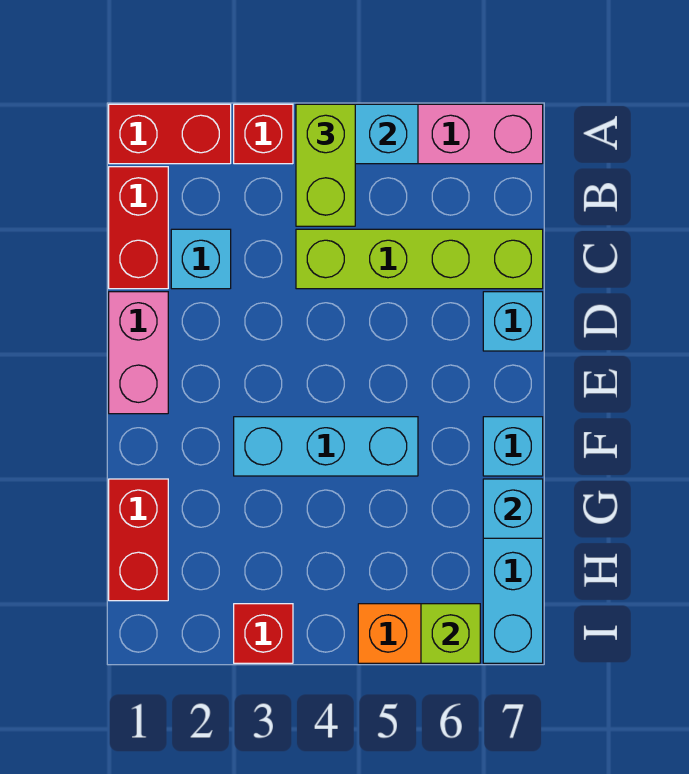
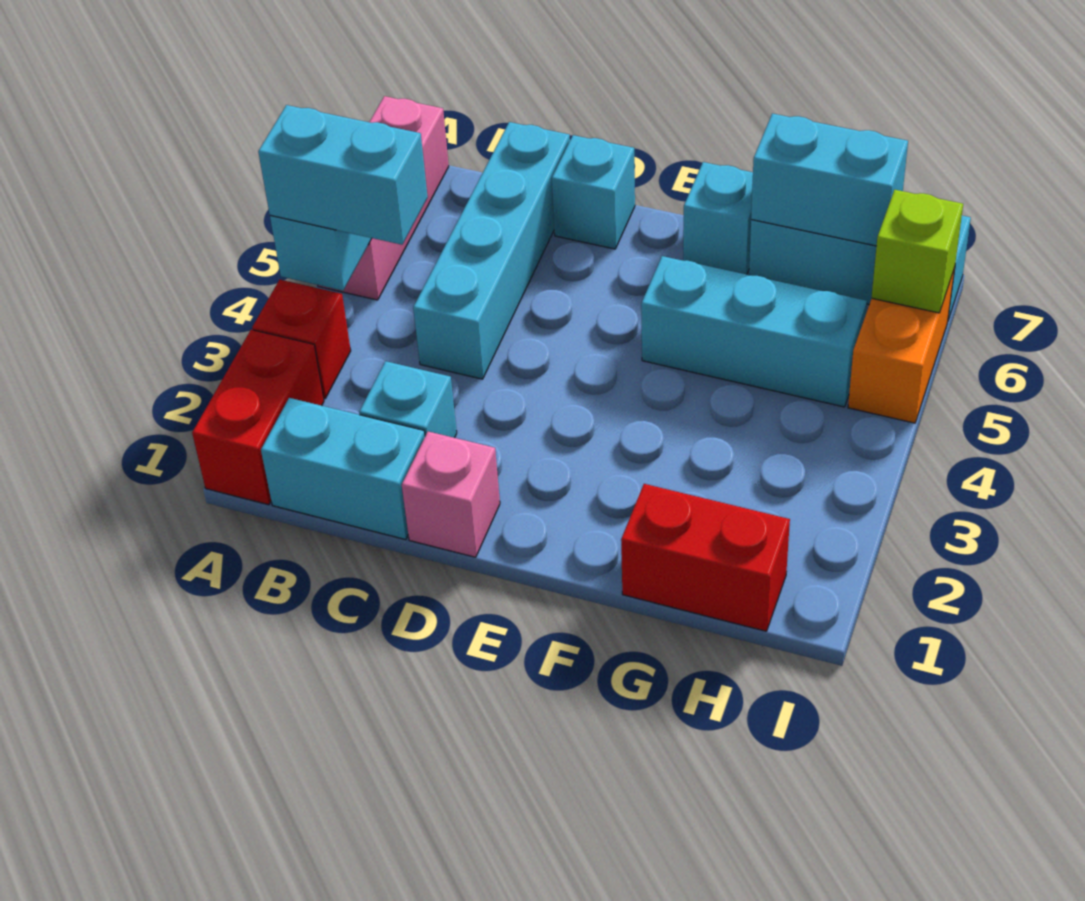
lime 1x2 brick [296,104,355,226] -> cyan 1x2 brick [258,105,428,245]
red 1x2 brick [109,167,168,289] -> cyan 1x2 brick [261,398,425,540]
lime 1x4 brick [296,229,543,289] -> cyan 1x4 brick [413,122,570,379]
pink 1x2 brick [109,292,168,414] -> pink 1x1 brick [402,432,500,557]
cyan 1x3 brick [234,417,418,476] -> cyan 1x3 brick turned to [641,256,867,407]
cyan 1x1 brick [483,479,543,538] -> cyan 1x2 brick [751,113,908,246]
red 1x1 brick [234,604,293,663] -> none

